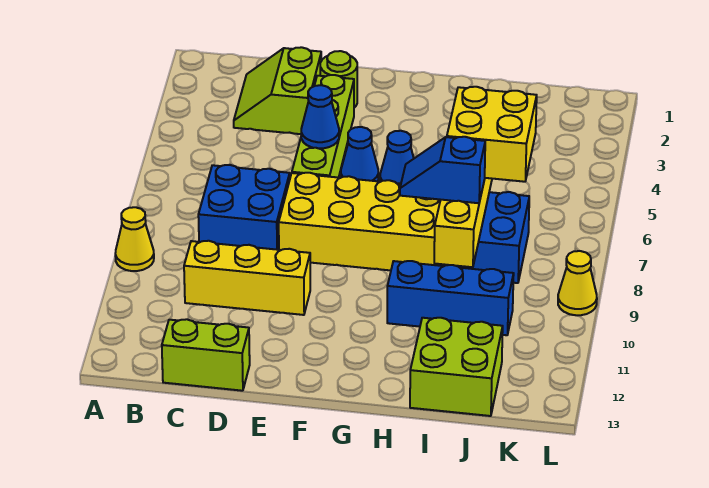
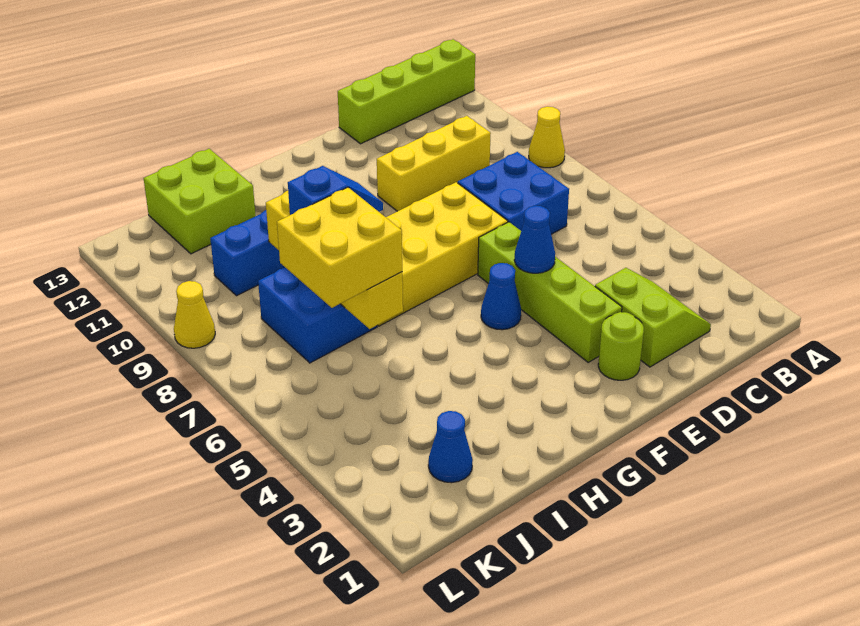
lime 1x2 brick [162,319,250,391] -> lime 1x4 brick [338,39,475,144]
blue 1x1 cone [380,131,414,184] -> blue 1x1 cone moved to [428,411,473,483]

